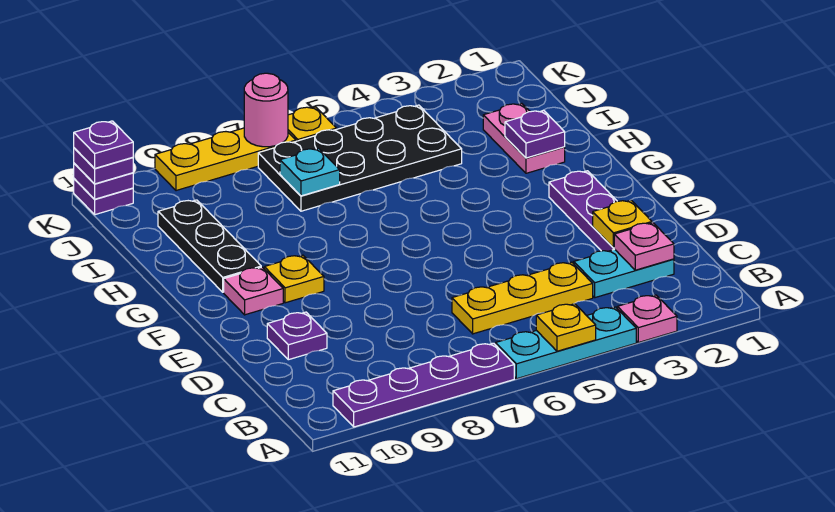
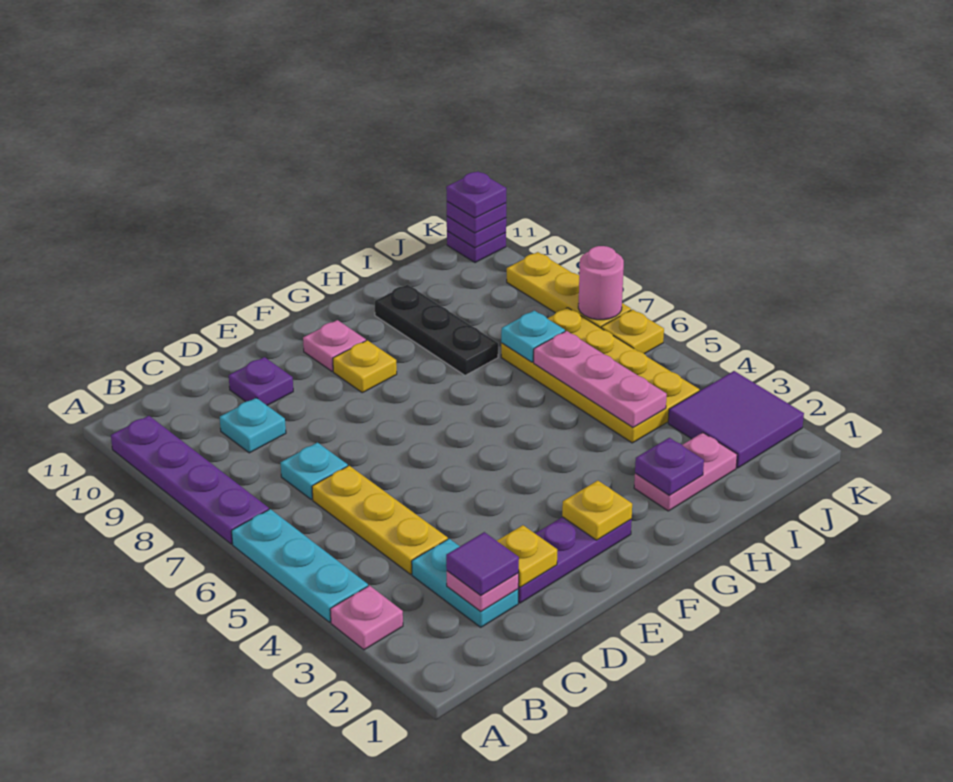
yellow 1x1 plate [536,304,596,351] -> yellow 1x1 plate moved to [562,480,632,540]
none -> purple 1x1 tile [446,532,519,595]
none -> cyan 1x1 plate [281,442,348,500]
none -> cyan 1x1 plate [220,398,286,453]
black 1x3 plate [158,200,261,292] -> black 1x3 plate turned to [375,285,498,375]
black 2x4 plate [258,105,462,211] -> yellow 2x4 plate [501,308,699,443]
none -> pink 1x3 plate [534,331,667,427]
none -> purple 2x2 tile [668,371,804,468]

